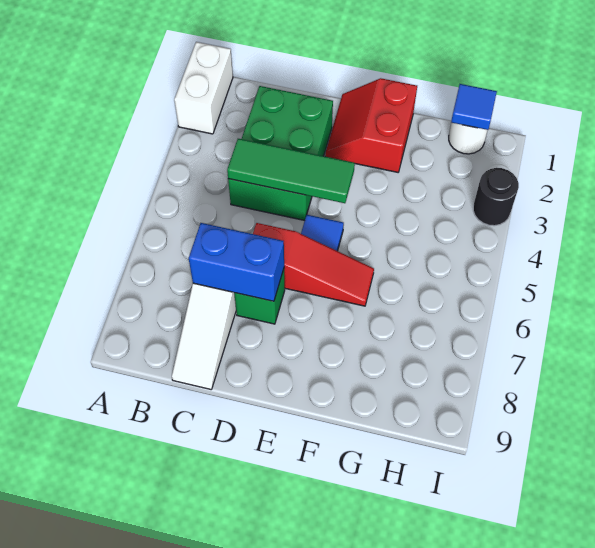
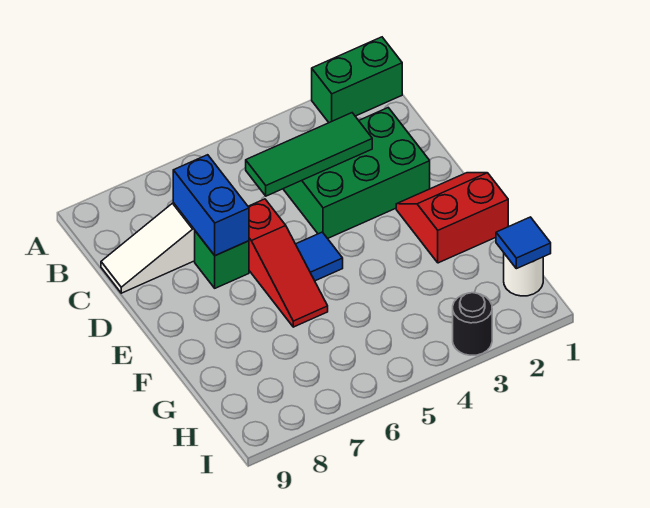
white 1x2 brick [174,42,233,134] -> green 1x2 brick [312,37,402,123]
green 1x3 tile [227,139,355,203] -> green 1x3 tile turned to [246,113,372,196]

